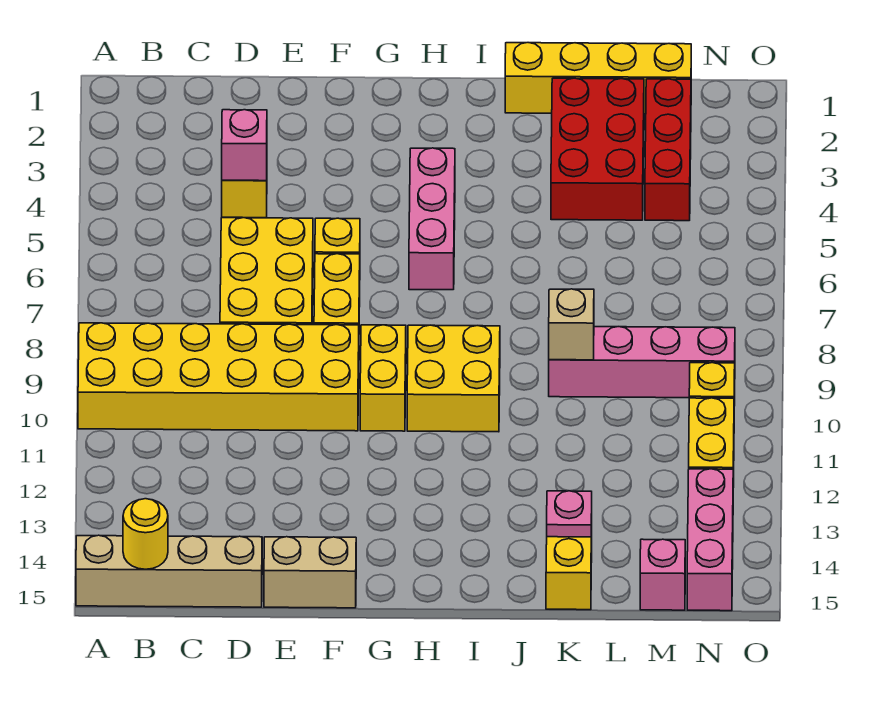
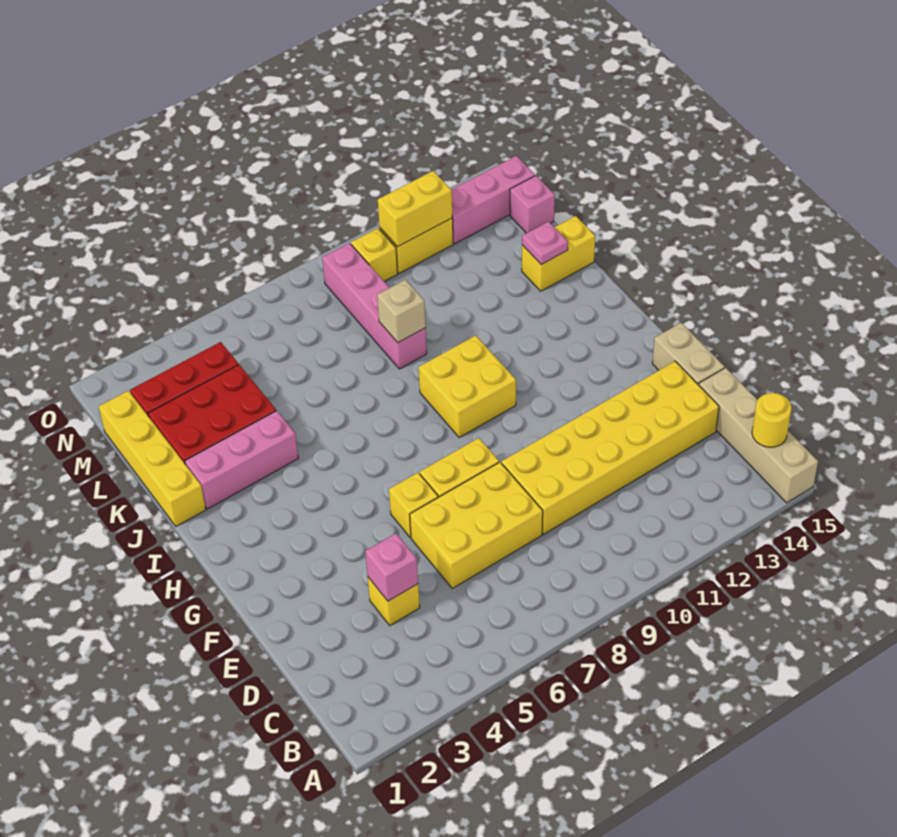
yellow 2x6 brick [78,323,359,431] -> yellow 2x6 brick turned to [502,361,719,534]
yellow 1x2 brick [360,325,406,431] -> yellow 1x2 brick moved to [378,171,452,247]
pink 1x3 brick [409,148,455,290] -> pink 1x3 brick moved to [185,411,298,509]

